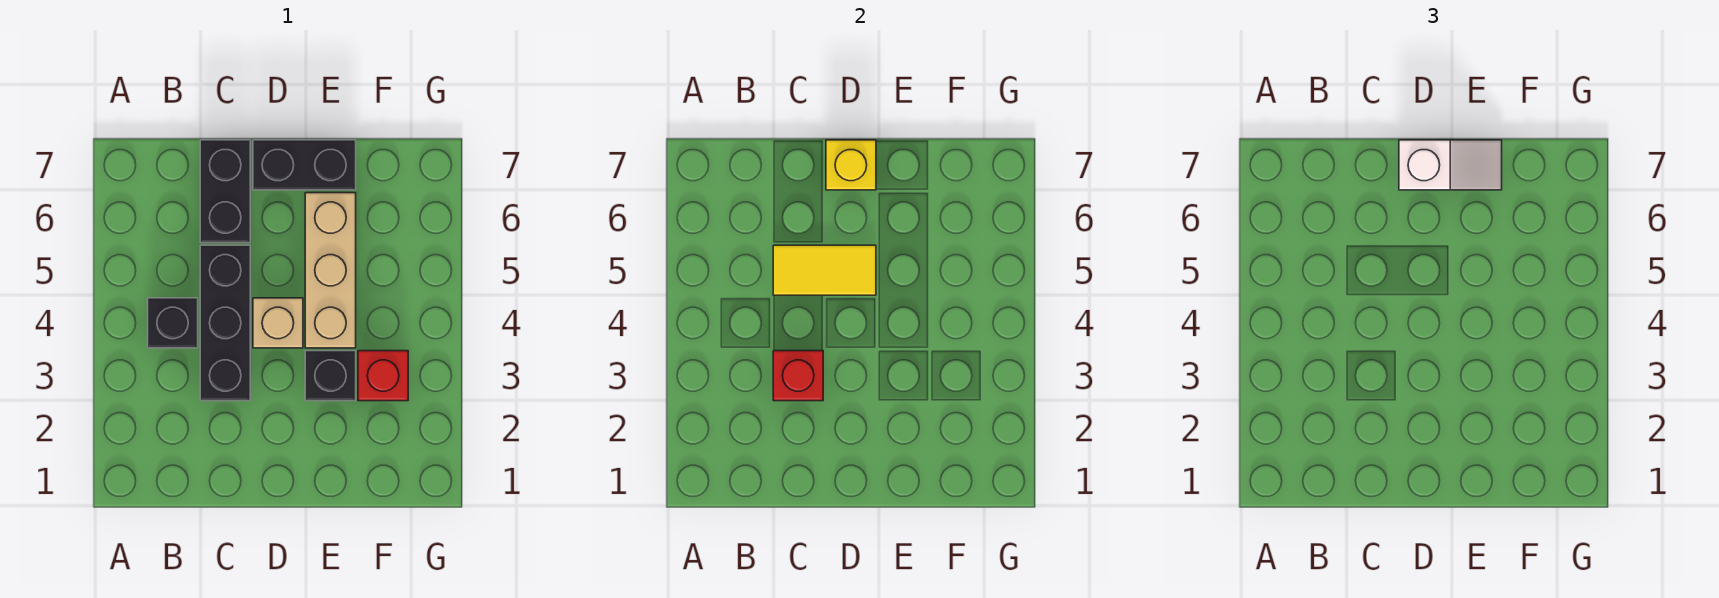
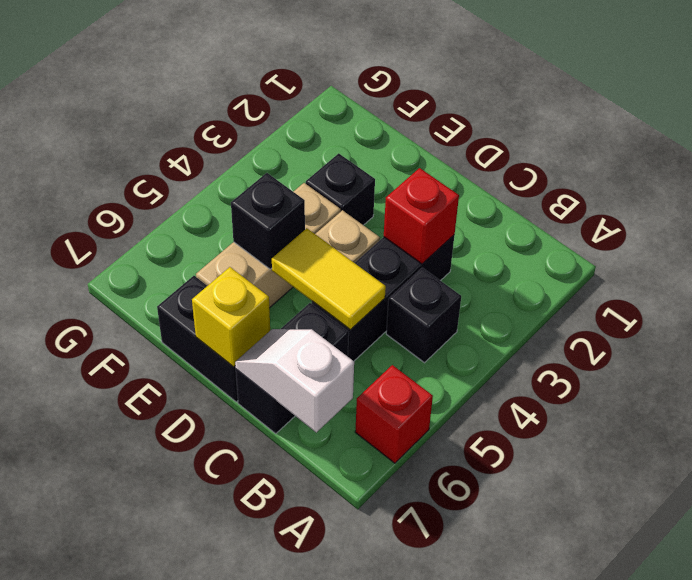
white 1x2 slope [1399,140,1502,190] -> white 1x2 slope moved to [235,329,354,432]
none -> black 1x1 brick [231,173,305,269]
red 1x1 brick [358,351,408,401] -> red 1x1 brick moved to [355,365,433,463]

